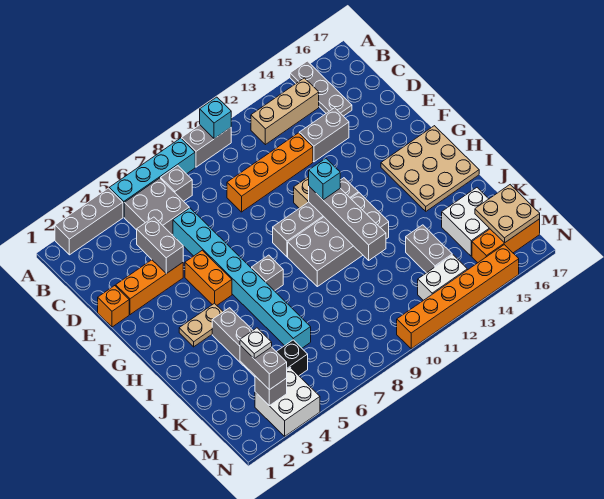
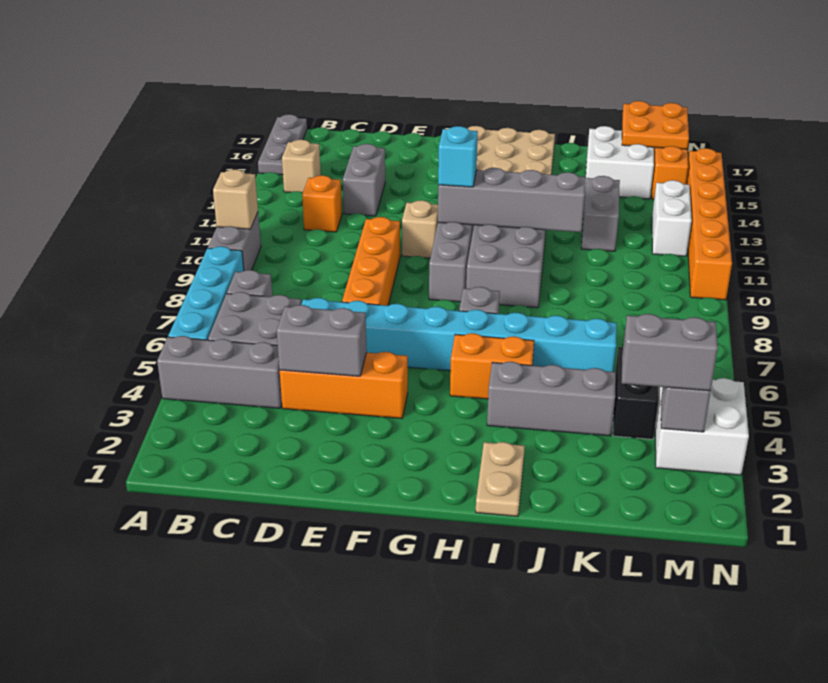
grey 1x3 brick [55,188,123,255] -> grey 1x3 brick turned to [157,336,282,408]
cyan 1x1 brick [200,97,231,139] -> tan 1x1 brick [213,169,258,229]
grey 1x3 plate [290,61,352,116] -> grey 1x3 plate turned to [258,114,307,175]
tan 1x3 brick [251,78,319,145] -> tan 1x1 brick [282,140,321,192]
orange 1x4 brick [227,133,313,212] -> orange 1x4 brick moved to [342,217,400,306]
orange 1x1 brick [98,286,129,327] -> orange 1x1 brick moved to [302,175,342,232]
orange 1x3 brick [116,260,183,315] -> orange 1x3 brick turned to [280,352,408,419]
orange 1x2 brick [185,250,232,305] -> orange 1x2 brick moved to [450,333,534,399]
tan 1x2 plate [179,303,223,347] -> tan 1x2 plate moved to [476,442,525,516]
grey 1x2 brick [406,225,452,273] -> grey 1x2 brick turned to [581,176,620,251]
white 1x1 plate [240,328,272,359] -> none
tan 2x2 plate [475,185,540,243] -> orange 2x2 plate [622,101,689,149]

